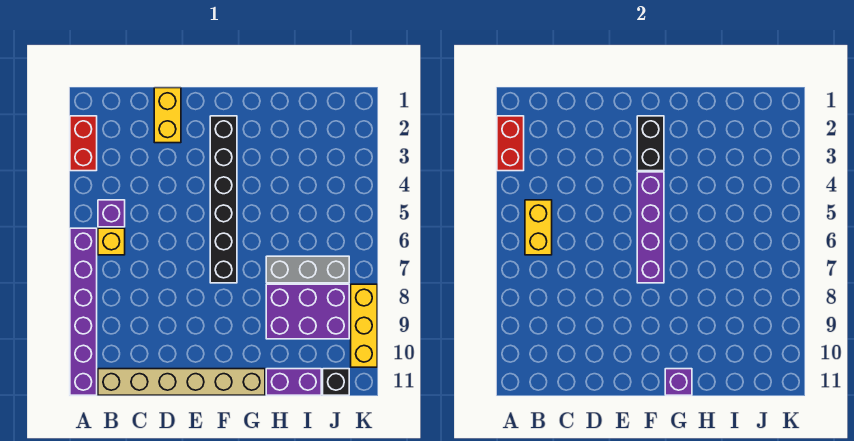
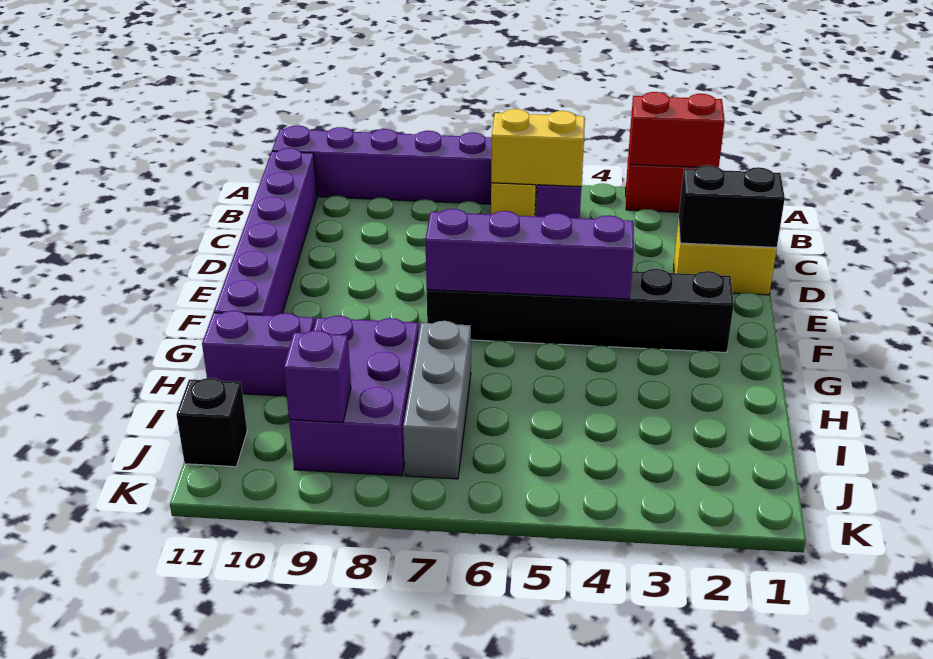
tan 1x6 brick [98,369,265,395] -> purple 1x6 brick [214,148,317,316]
black 1x2 brick [637,116,664,171] -> black 1x2 brick moved to [679,165,785,247]
purple 1x1 brick [665,369,692,395] -> purple 1x1 brick moved to [284,331,351,423]
purple 1x2 brick [266,369,321,395] -> purple 1x2 brick turned to [202,311,315,396]
yellow 1x3 brick [351,284,377,367] -> none

